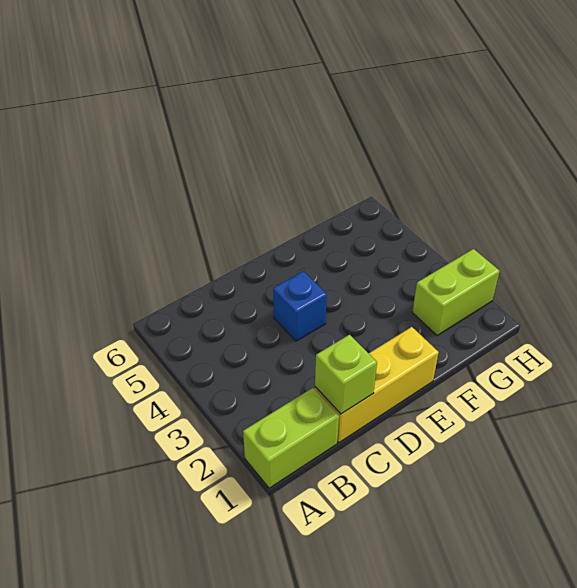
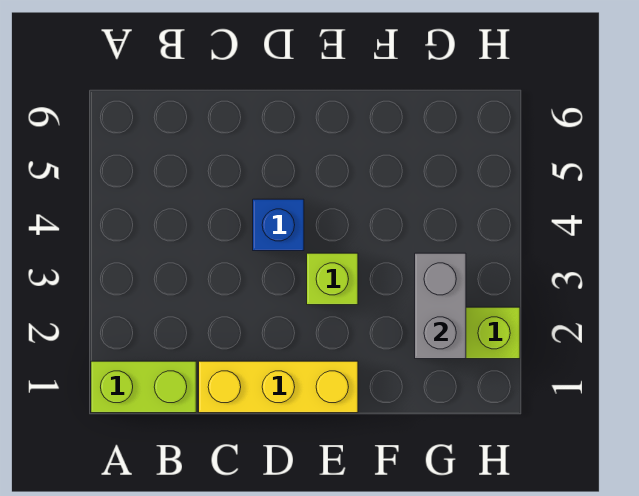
lime 1x1 brick [315,335,377,414] -> lime 1x1 brick moved to [307,253,358,305]
none -> grey 1x2 brick [415,253,466,359]

